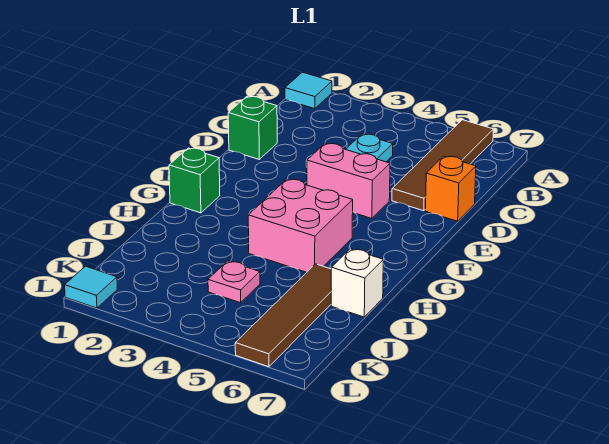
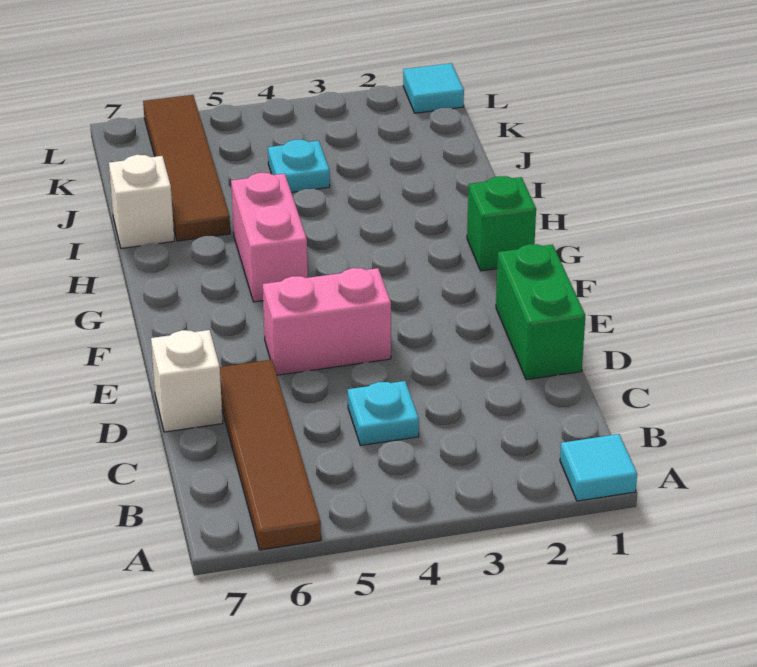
green 1x1 brick [228,97,277,159] -> green 1x2 brick [496,244,585,380]
orange 1x1 brick [425,156,476,221] -> white 1x1 brick [151,330,223,432]
pink 2x2 brick [248,179,353,272] -> pink 1x2 brick [231,173,308,302]
pink 1x1 plate [208,261,260,303] -> cyan 1x1 plate [268,140,330,192]

